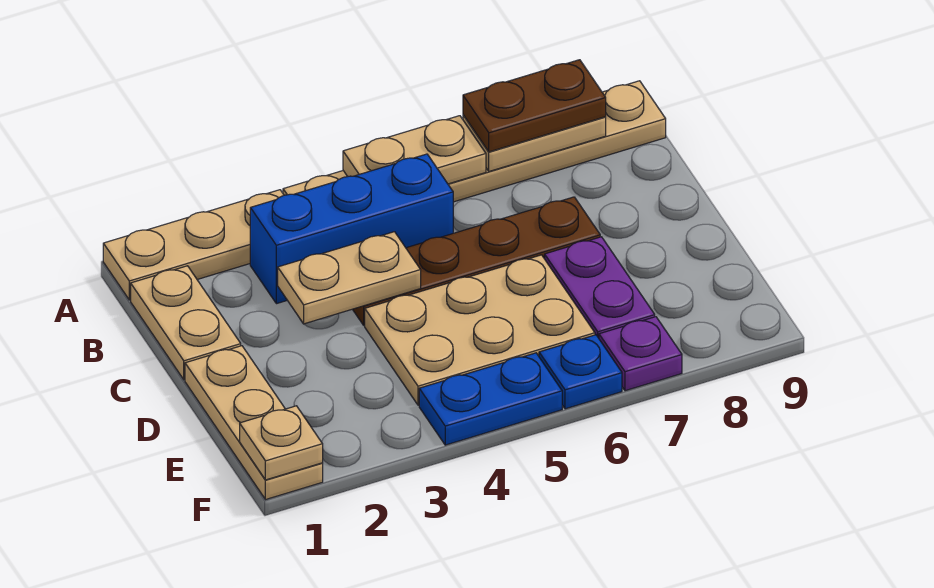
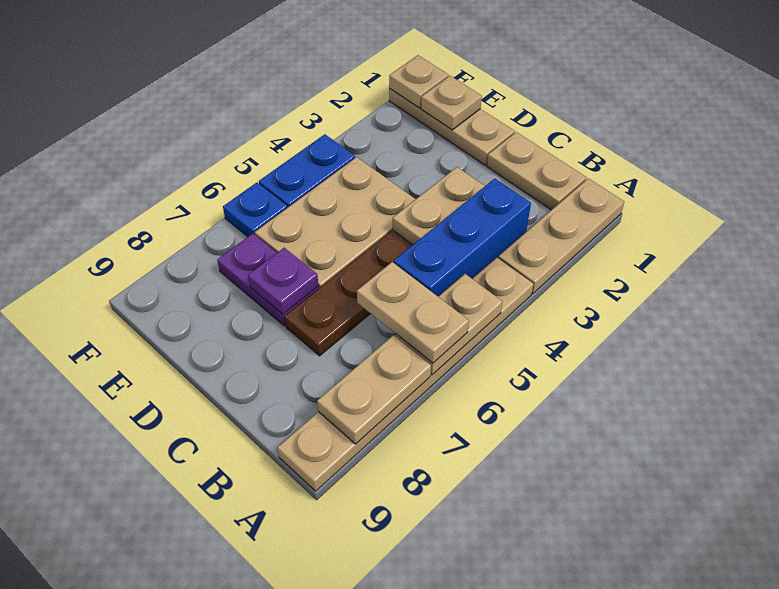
none -> tan 1x2 plate [357,262,469,363]
brown 1x2 plate [463,60,606,152] -> none
none -> tan 1x1 plate [421,76,482,130]
purple 1x1 plate [599,317,682,391] -> purple 1x1 plate moved to [248,248,318,314]

